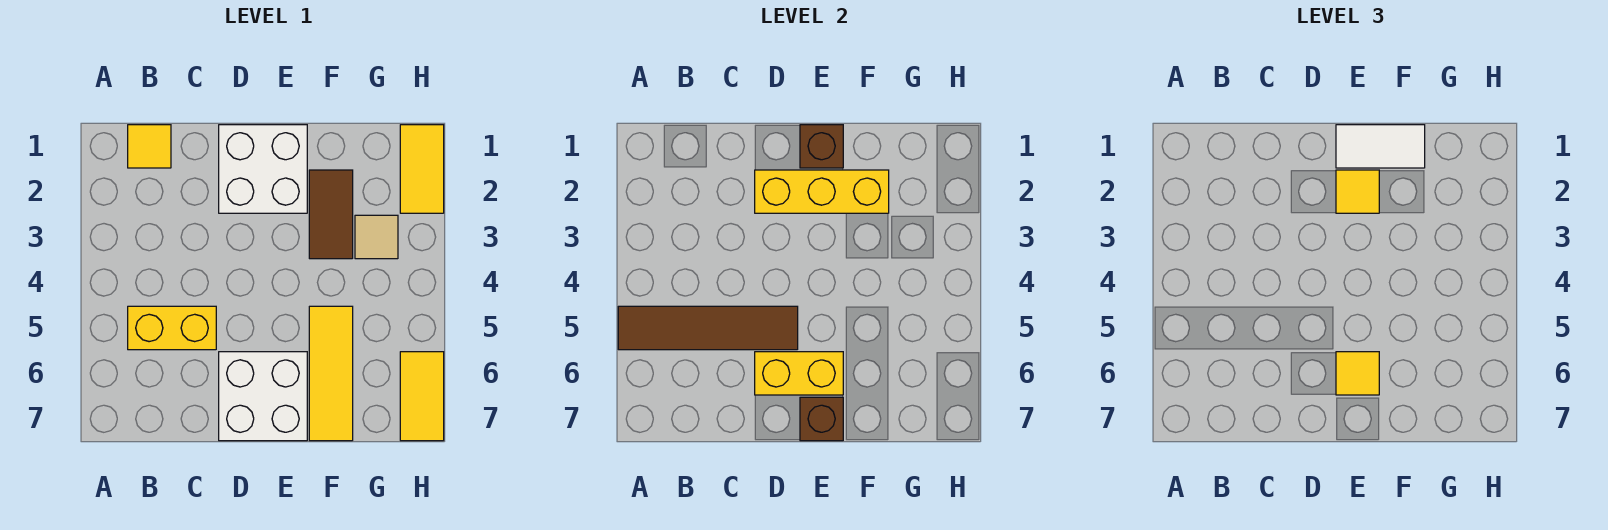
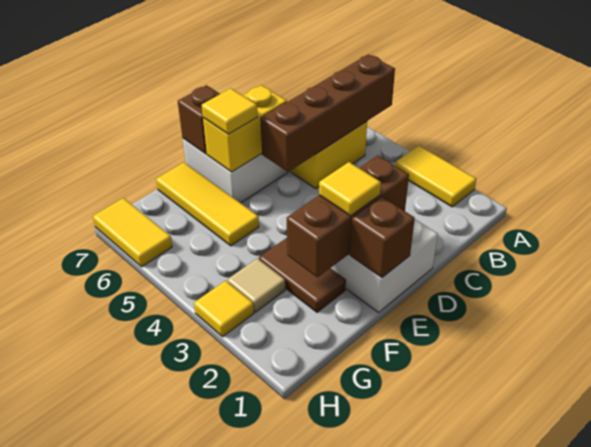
brown 1x4 tile [618,306,798,350] -> brown 1x4 brick [260,54,395,172]
yellow 1x1 tile [128,125,171,168] -> yellow 1x1 tile moved to [194,281,254,337]
yellow 1x3 brick [755,170,889,213] -> brown 1x3 brick [287,155,409,277]
white 1x2 tile [1336,125,1425,168] -> none
yellow 1x2 tile [400,125,444,213] -> yellow 1x2 tile moved to [396,146,476,207]

